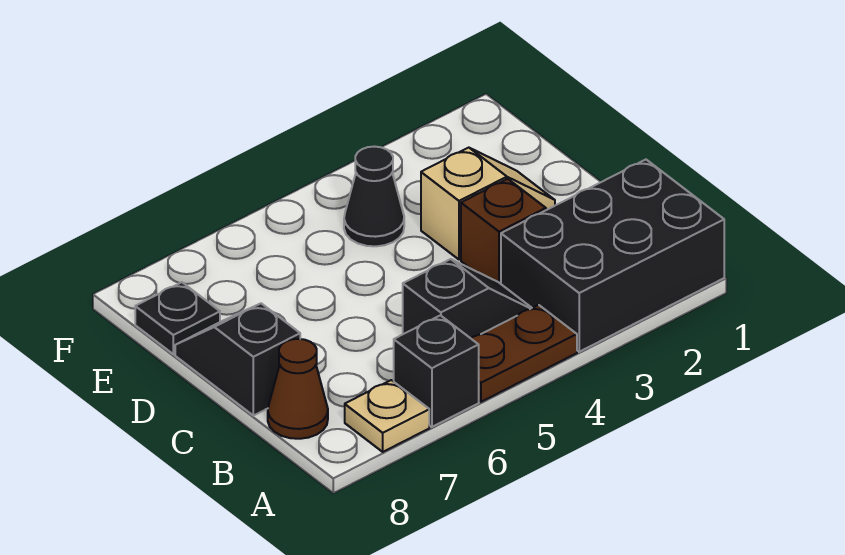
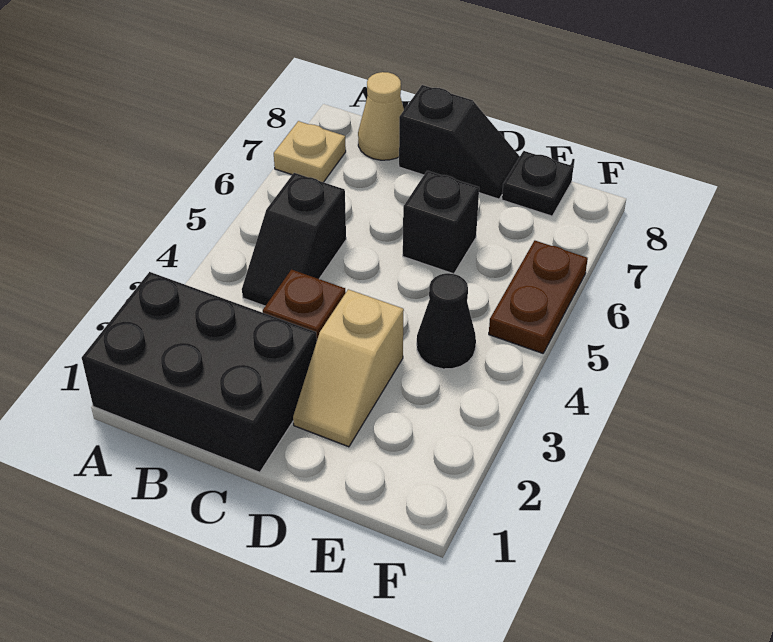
black 2x3 brick [501,160,724,352] -> black 2x3 brick turned to [82,272,317,472]
brown 1x2 plate [471,305,577,402] -> brown 1x2 plate moved to [489,241,588,353]
black 1x1 brick [394,315,479,427] -> black 1x1 brick moved to [403,171,479,274]
brown 1x1 cone [268,339,328,439] -> tan 1x1 cone [358,72,404,160]

